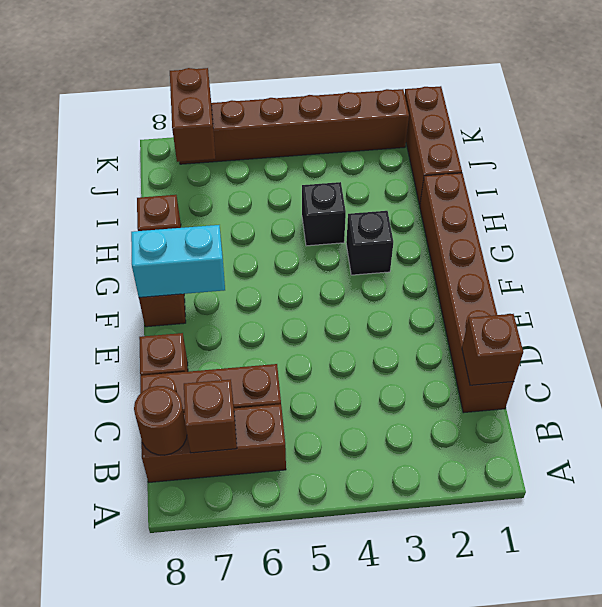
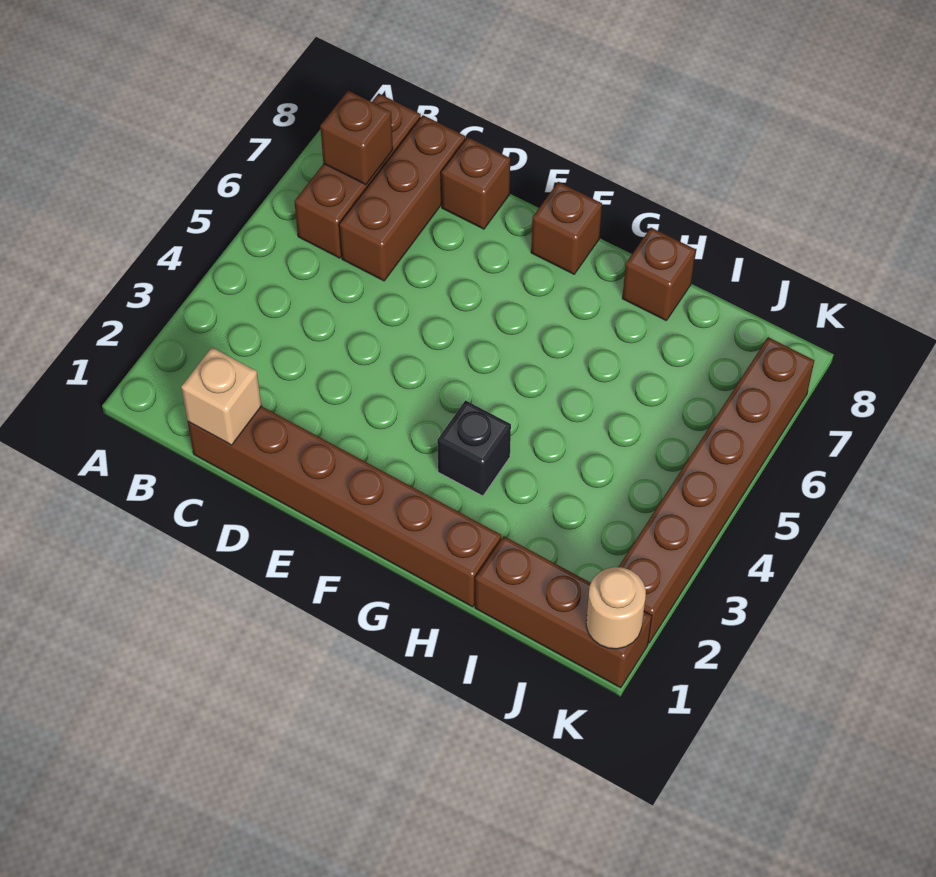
brown 1x1 round brick [134,386,187,455] -> none
brown 1x1 brick [462,314,523,385] -> tan 1x1 brick [181,347,262,445]
cyan 1x2 brick [131,225,225,297] -> none
black 1x1 brick [302,182,346,246] -> none
brown 1x2 brick [170,68,215,162] -> none
none -> tan 1x1 round brick [586,567,646,649]

